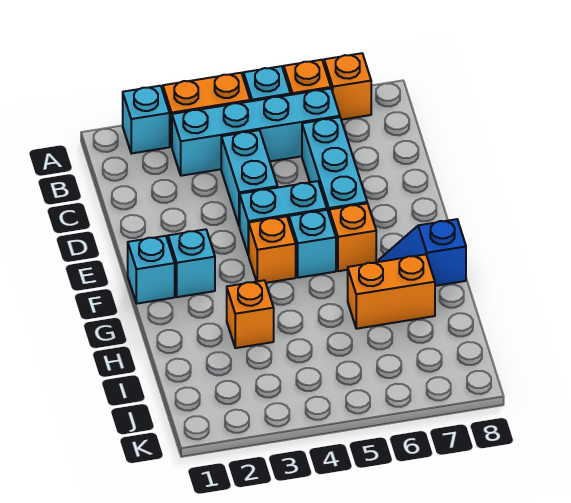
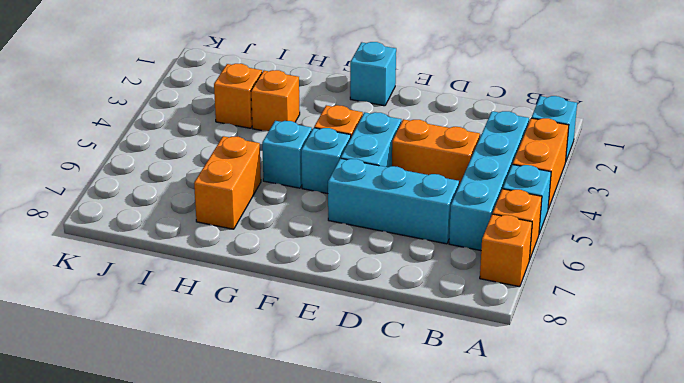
cyan 1x2 brick [221,130,278,227] -> orange 1x2 brick [392,119,480,185]
cyan 1x1 brick [168,229,215,297] -> cyan 1x1 brick moved to [262,121,312,188]
orange 1x1 brick [329,203,376,271] -> orange 1x1 brick moved to [214,64,262,128]
blue 1x2 slope [379,219,466,286] -> none

